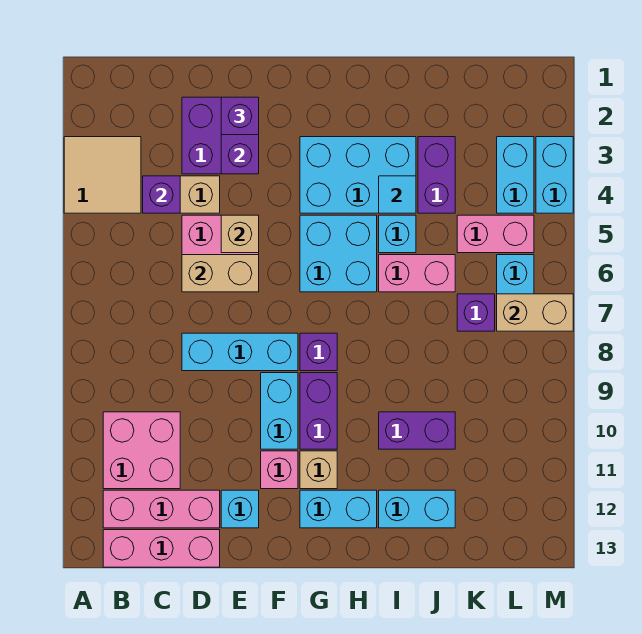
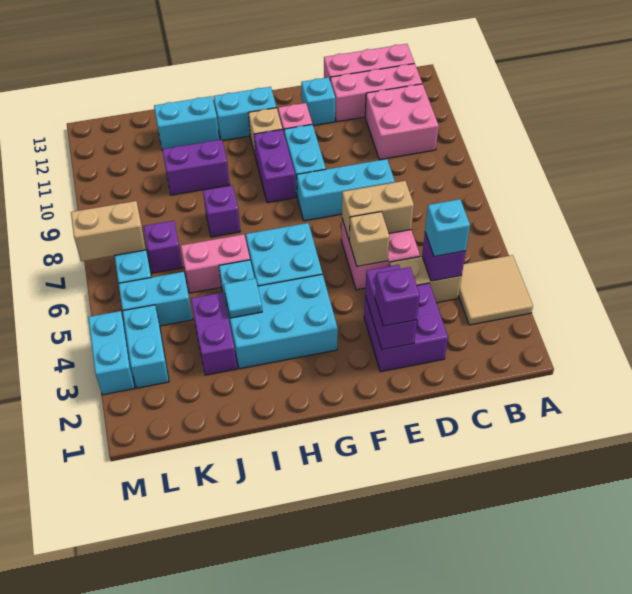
none -> cyan 1x1 brick [425,199,470,257]
purple 1x1 brick [300,333,337,371] -> purple 1x1 brick moved to [203,185,240,237]
pink 1x2 brick [457,215,534,253] -> cyan 1x2 brick [119,272,193,326]

